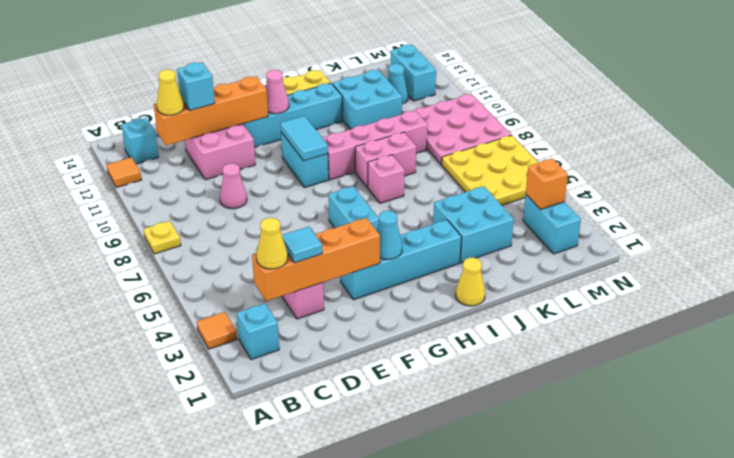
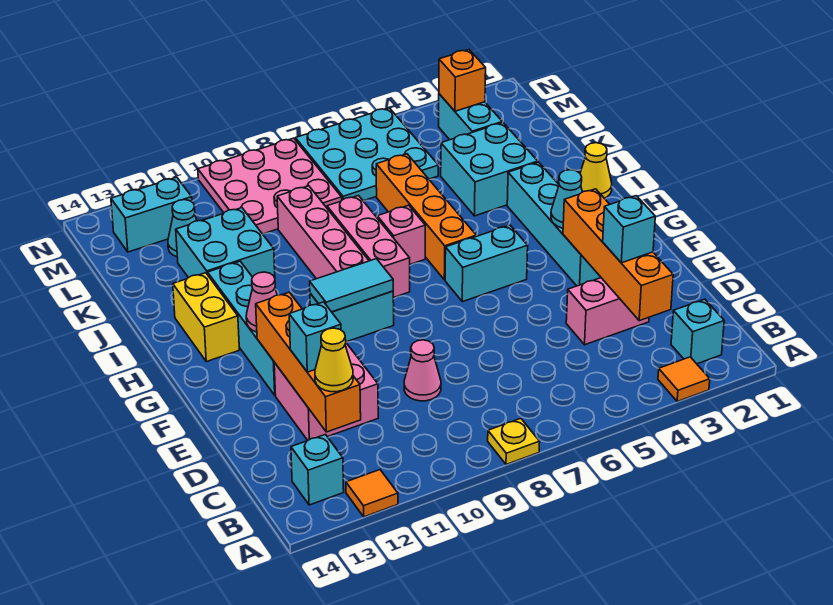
yellow 1x1 cone [257,218,288,269] -> none
cyan 1x1 tile [282,227,322,263] -> cyan 1x1 brick [603,196,655,263]
none -> orange 1x4 brick [376,154,476,280]
pink 1x2 brick [355,132,416,187] -> pink 1x3 brick [327,196,410,298]
yellow 3x3 plate [442,135,539,205] -> cyan 3x3 plate [295,108,438,201]
cyan 1x2 brick [523,195,581,254] -> cyan 1x2 brick turned to [439,94,502,140]

